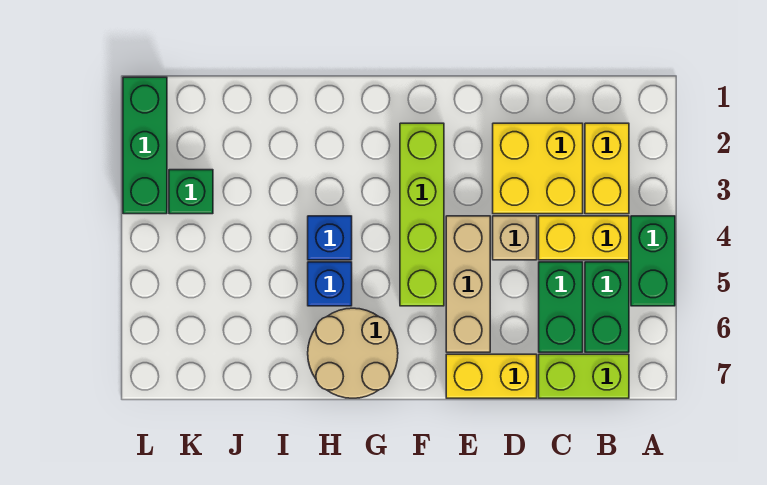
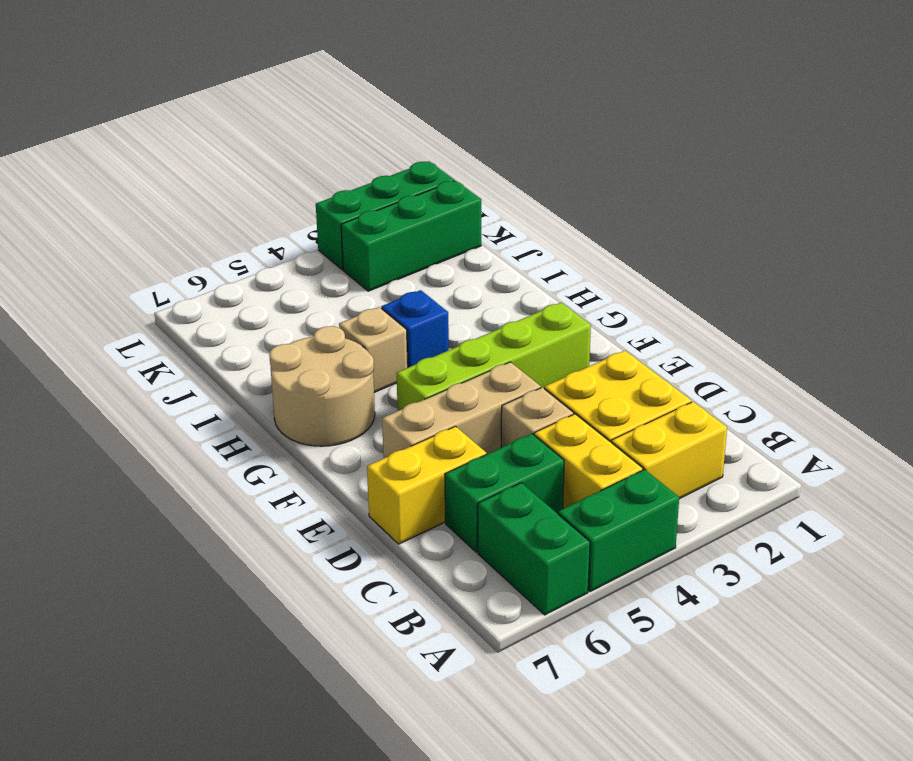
green 1x2 brick [585,262,629,352] -> green 1x2 brick turned to [478,483,590,615]
lime 1x2 brick [539,354,629,398] -> none
yellow 1x2 brick [446,354,537,398] -> yellow 1x2 brick turned to [367,426,486,544]
blue 1x1 brick [308,262,352,306] -> tan 1x1 brick [339,307,408,392]
green 1x1 brick [169,170,213,214] -> green 1x3 brick [341,181,481,291]

